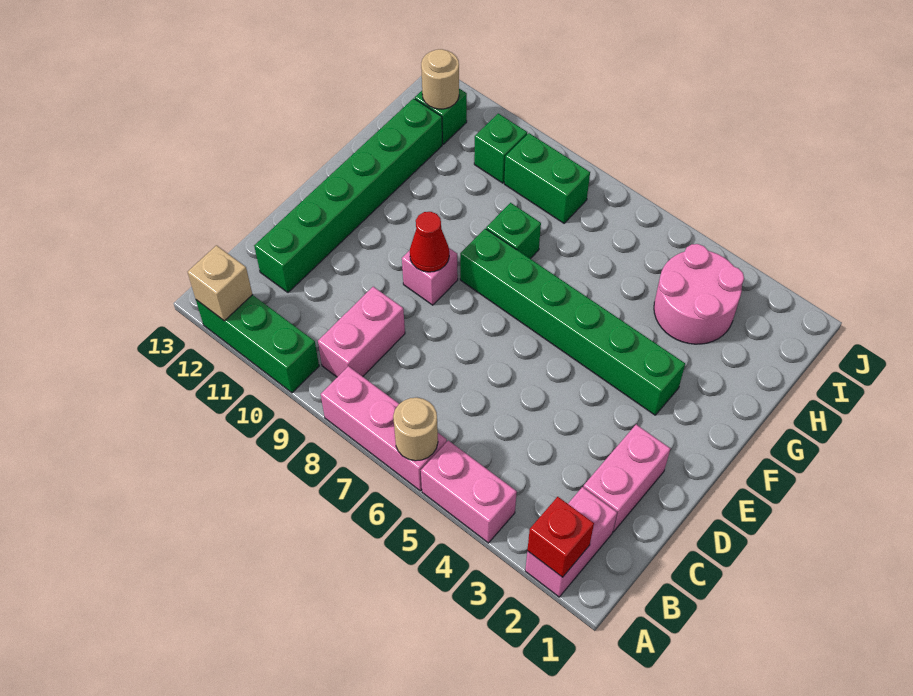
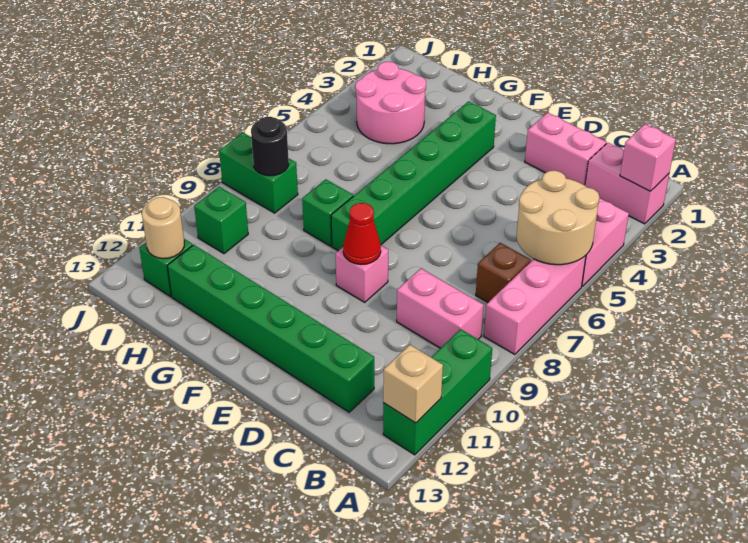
red 1x1 brick [527,497,594,577] -> pink 1x1 brick [620,124,676,191]
tan 1x1 round brick [393,398,438,461] -> tan 2x2 round brick [516,170,599,265]
none -> brown 1x1 brick [476,243,531,302]
green 1x2 brick [504,133,590,223] -> green 1x2 brick turned to [219,133,298,213]
none -> black 1x1 round brick [251,117,289,176]

